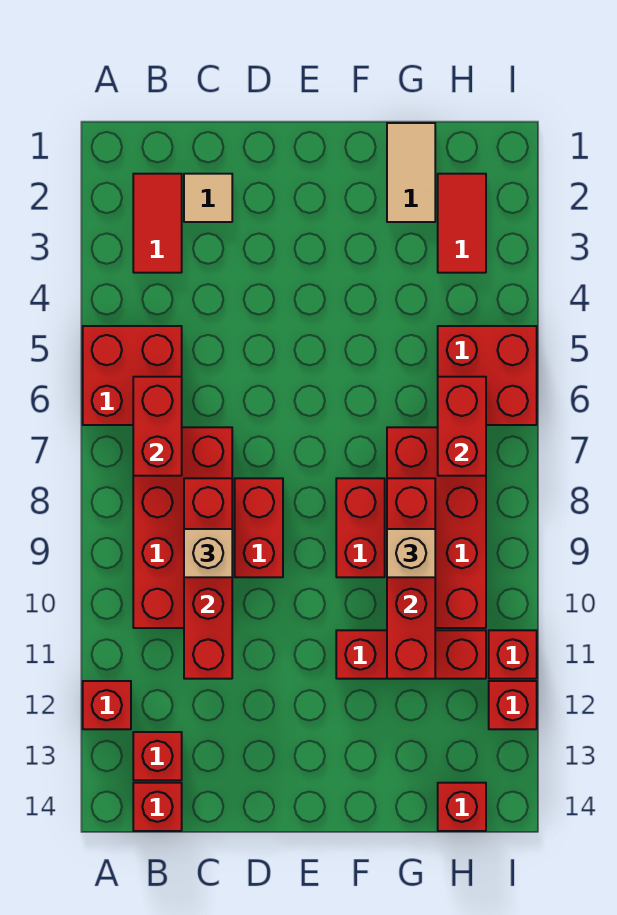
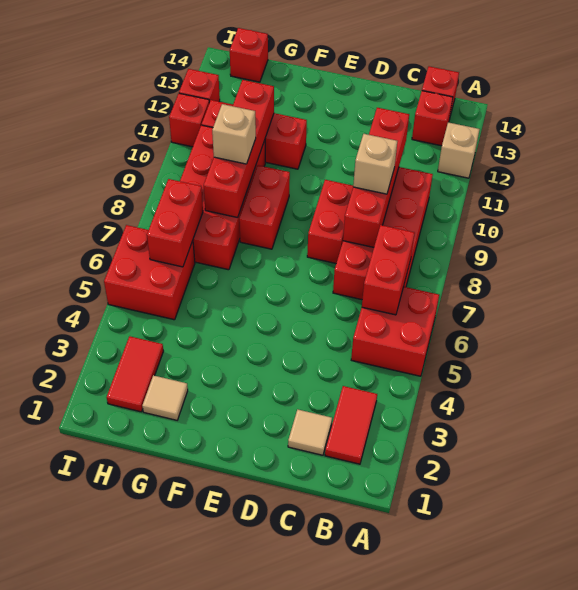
red 1x1 brick [83,681,131,729] -> tan 1x1 brick [438,122,480,178]
tan 1x2 tile [387,123,435,222] -> tan 1x1 tile [142,375,188,420]

